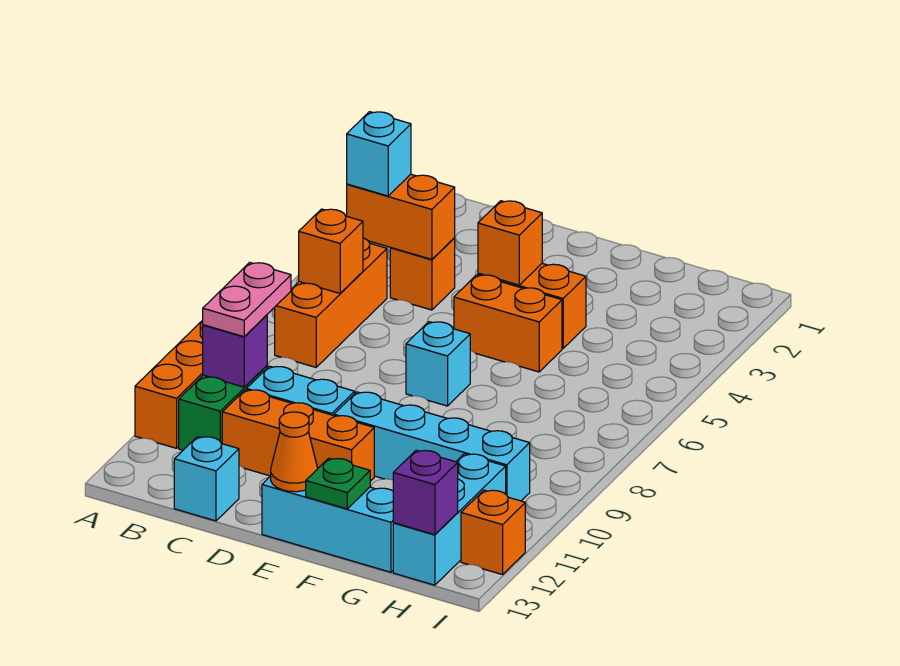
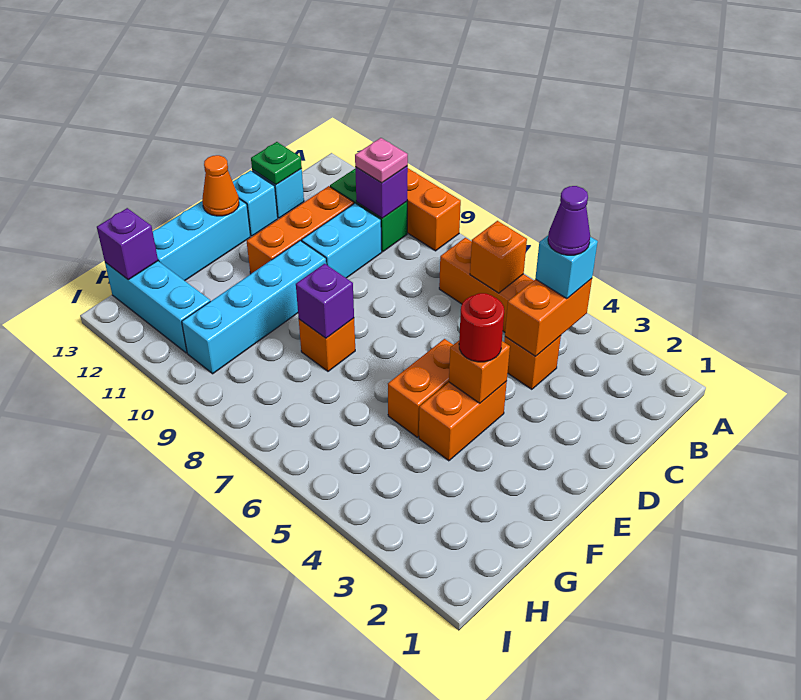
none -> purple 1x1 cone [548,186,590,255]
pink 1x2 plate [203,263,291,337] -> pink 1x1 plate [355,138,408,183]
none -> red 1x1 round brick [459,293,504,362]
cyan 1x1 brick [406,322,470,406] -> cyan 1x1 brick moved to [233,170,278,236]
none -> purple 1x1 brick [296,264,354,338]
green 1x1 plate [306,458,370,509] -> green 1x1 plate moved to [251,142,302,185]
orange 1x1 brick [461,490,525,575] -> orange 1x1 brick moved to [299,318,355,371]

